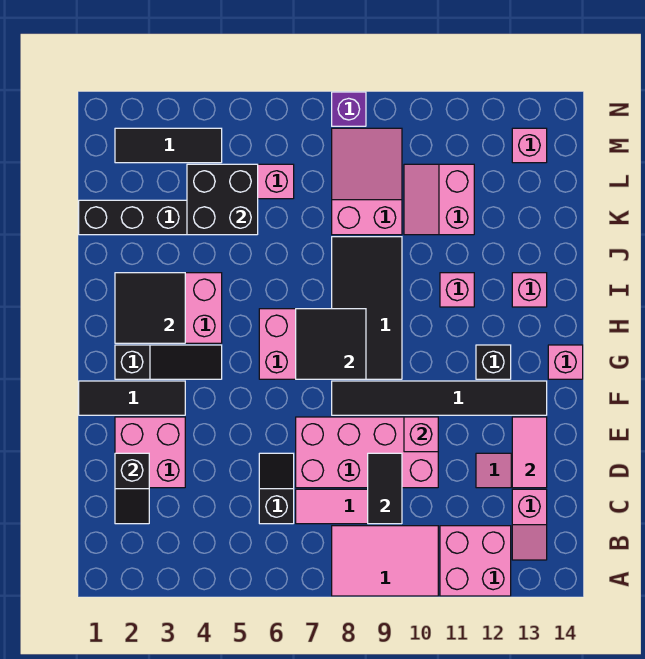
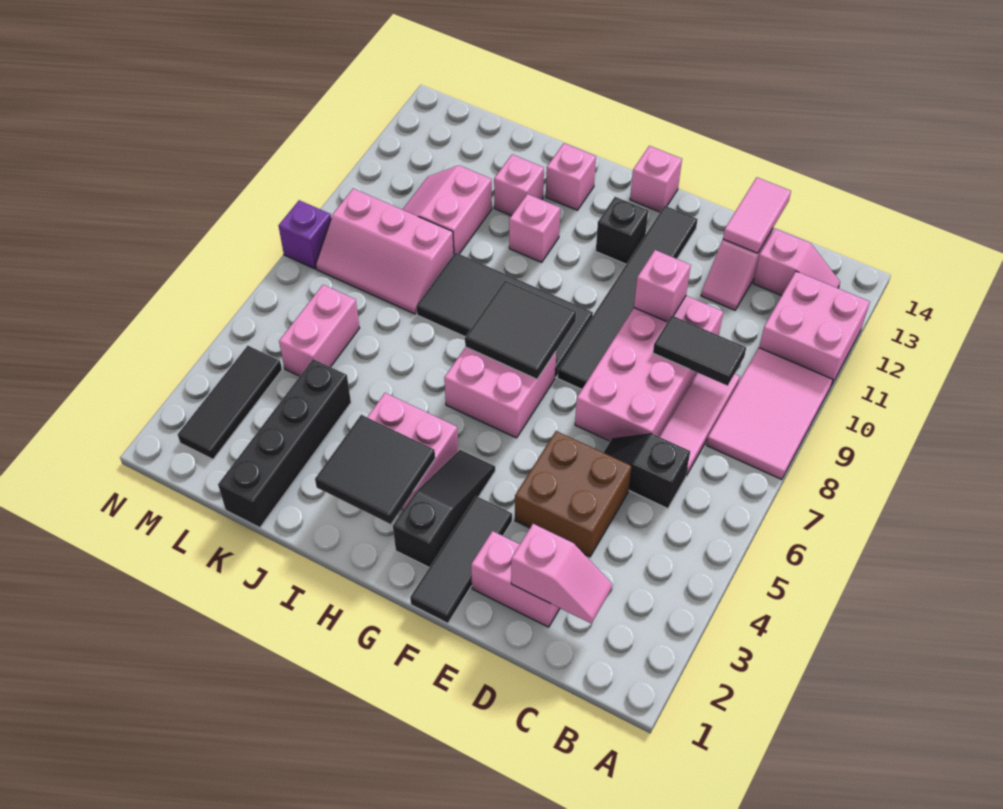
black 1x2 slope [115,453,149,524] -> pink 1x2 slope [511,524,612,623]
pink 2x2 brick [115,417,185,488] -> pink 1x2 brick [471,531,560,627]
none -> brown 2x2 brick [515,431,632,557]
pink 1x2 tile [512,417,547,488] -> pink 1x2 tile turned to [723,177,791,253]
black 2x2 brick [187,164,258,235] -> none
pink 2x3 slope [332,128,402,235] -> pink 2x3 slope turned to [316,189,454,314]
pink 2x2 slope [404,164,474,235] -> pink 2x2 slope turned to [403,165,492,254]
pink 1x1 brick [512,128,547,163] -> pink 1x1 brick moved to [494,154,544,216]

